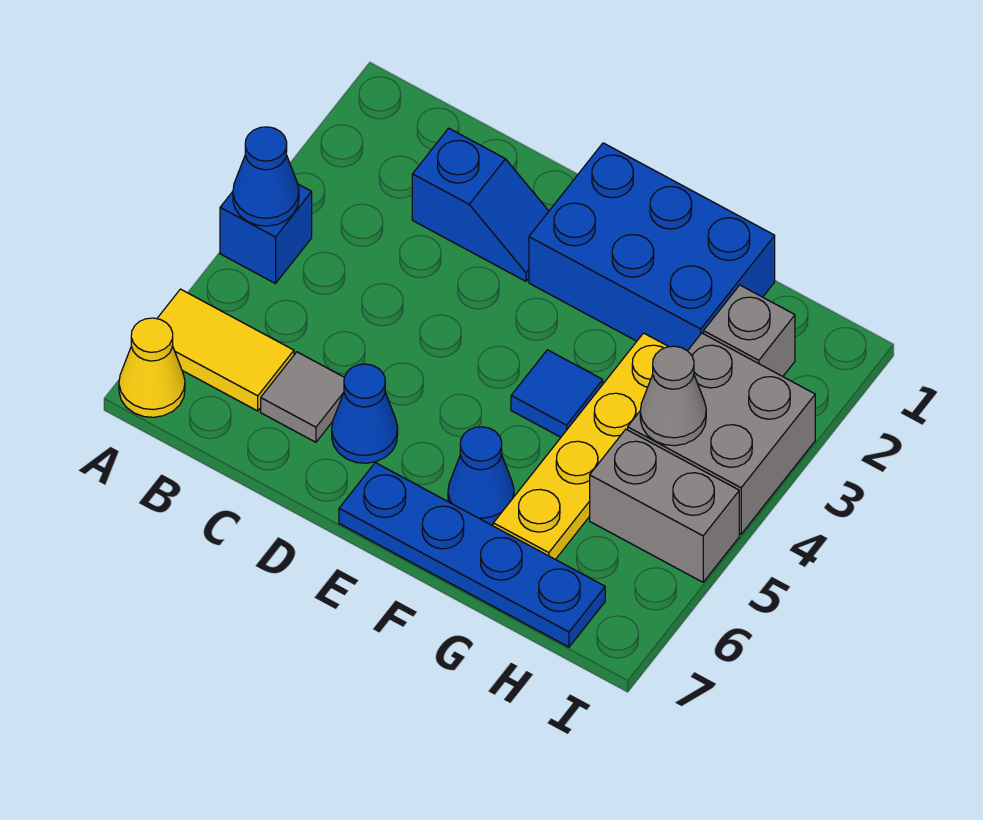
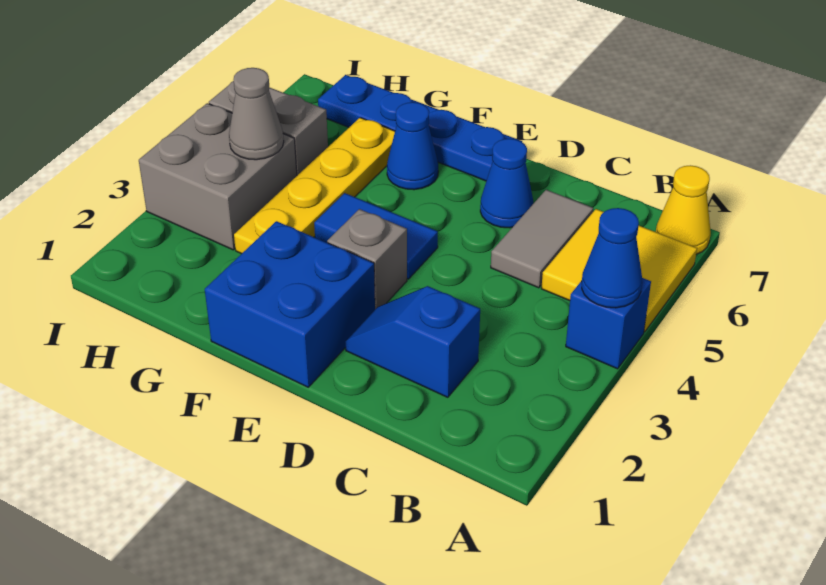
yellow 1x2 tile [157,289,294,411] -> yellow 2x2 tile [541,209,697,332]
grey 1x1 tile [261,352,344,442] -> grey 1x2 tile [491,190,593,288]
blue 2x3 brick [529,143,775,351] -> blue 2x2 brick [205,221,375,387]
blue 1x1 tile [511,350,603,437] -> blue 1x2 tile [314,193,438,279]
grey 1x1 brick [704,285,795,376] -> grey 1x1 brick moved to [327,209,407,309]

